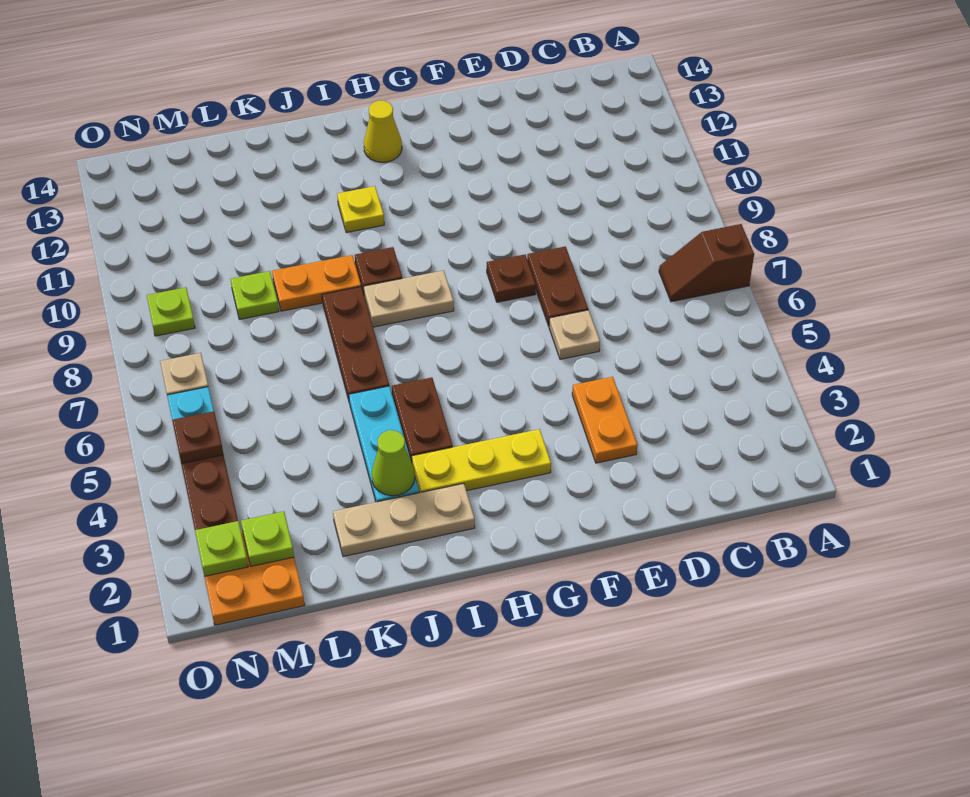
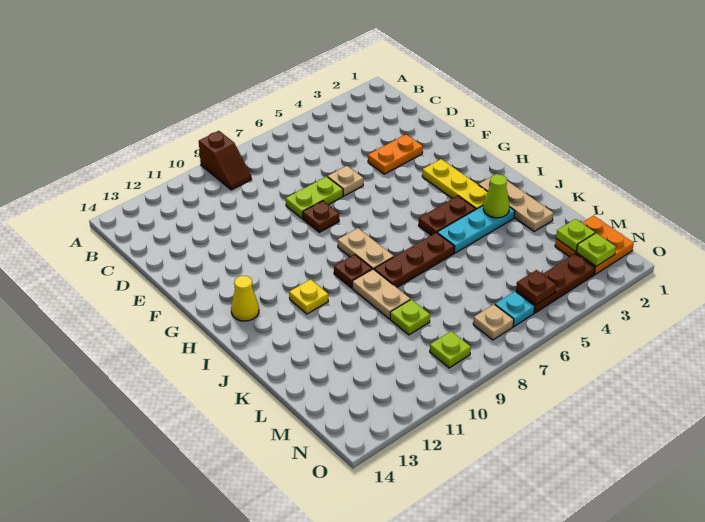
brown 1x2 slope [659,224,754,302] -> brown 1x2 slope moved to [199,131,251,190]
brown 1x2 plate [527,246,588,326] -> lime 1x2 plate [286,177,343,219]
orange 1x2 plate [272,255,361,311] -> tan 1x2 plate [352,269,410,319]

